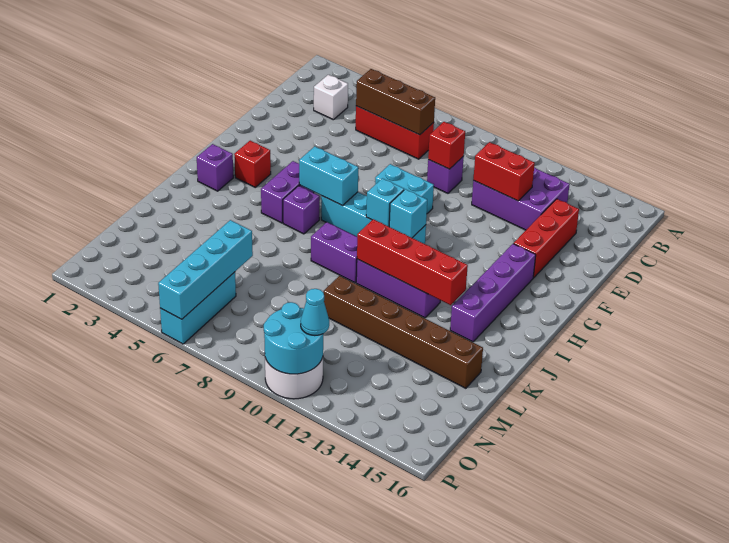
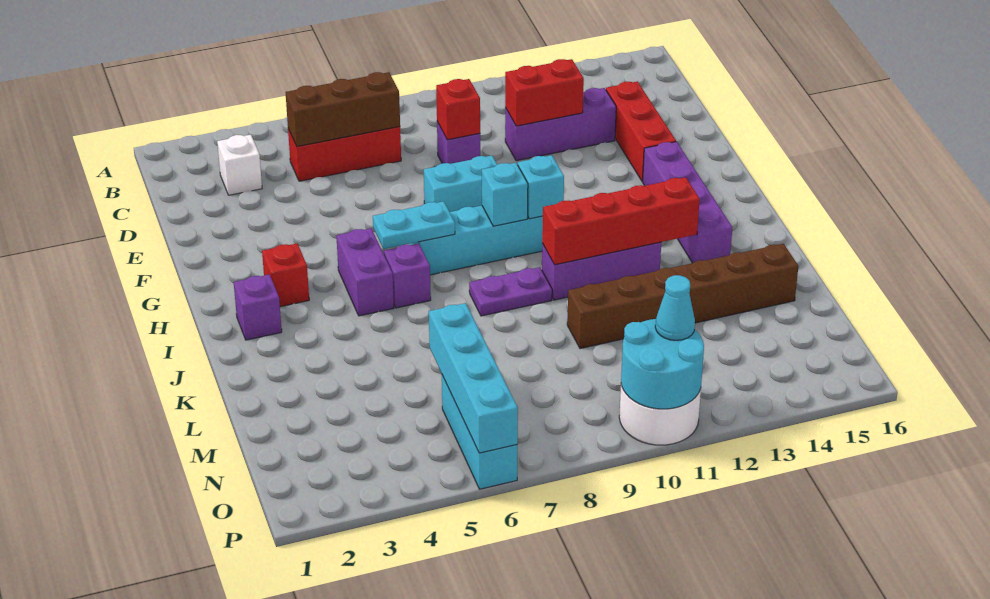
purple 2x3 brick [472,167,570,230] -> purple 1x3 brick [505,88,616,161]
cyan 1x2 brick [299,146,358,206] -> cyan 1x2 plate [373,201,455,249]
purple 1x2 brick [311,222,357,283] -> purple 1x2 plate [469,267,552,316]

